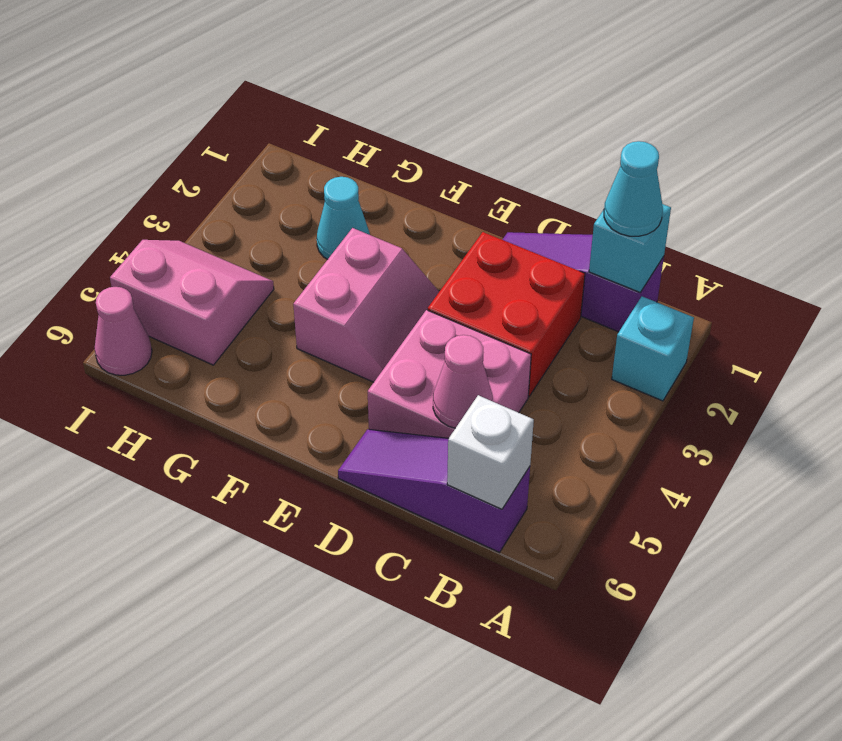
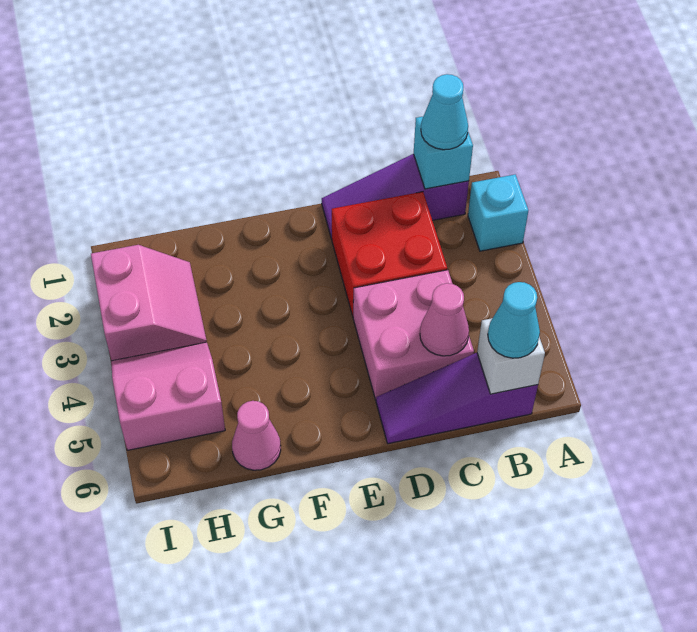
pink 2x2 slope [293,228,439,382] -> pink 2x2 slope moved to [91,245,207,361]
cyan 1x1 cone [317,177,370,259] -> cyan 1x1 cone moved to [488,282,540,358]
pink 1x1 cone [94,287,152,375] -> pink 1x1 cone moved to [232,401,281,470]

